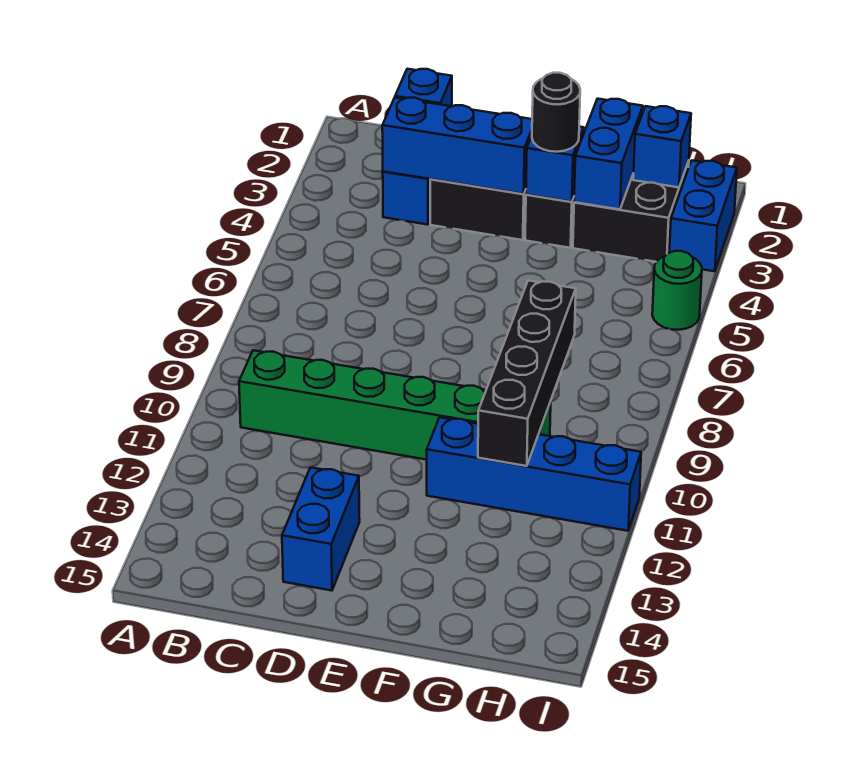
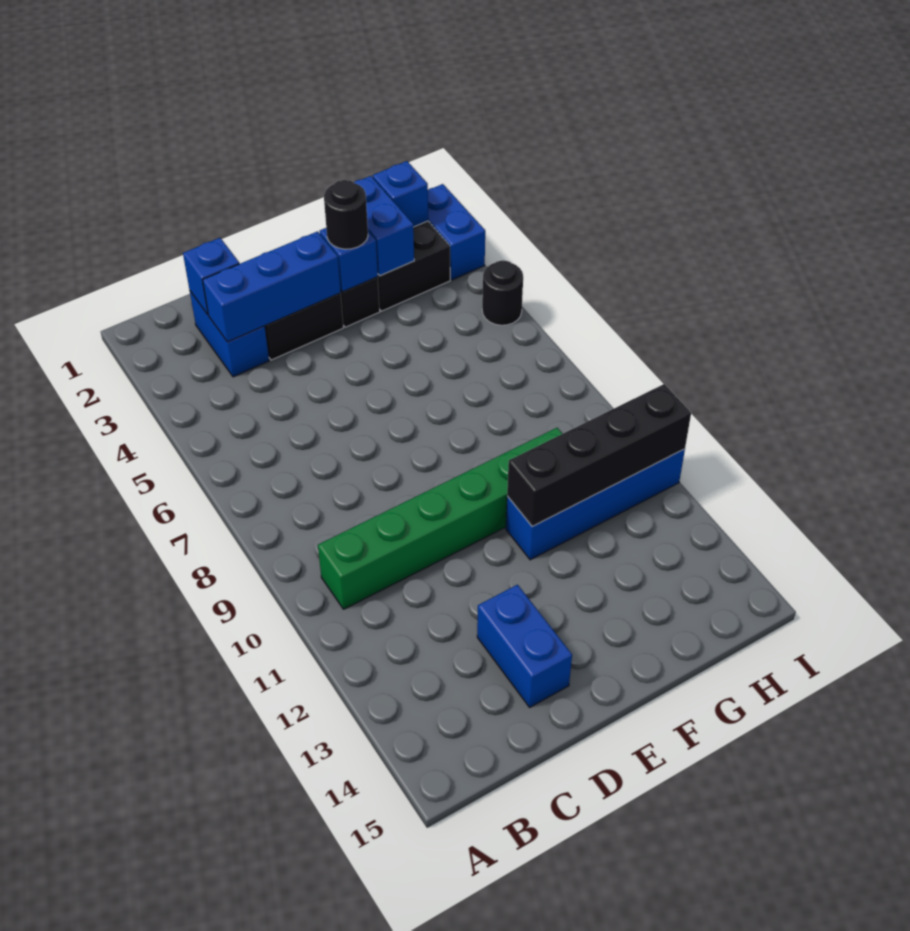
black 1x4 brick [478,281,576,466] -> black 1x4 brick turned to [507,384,691,526]
green 1x1 round brick [652,251,702,330] -> black 1x1 round brick [482,260,523,325]

